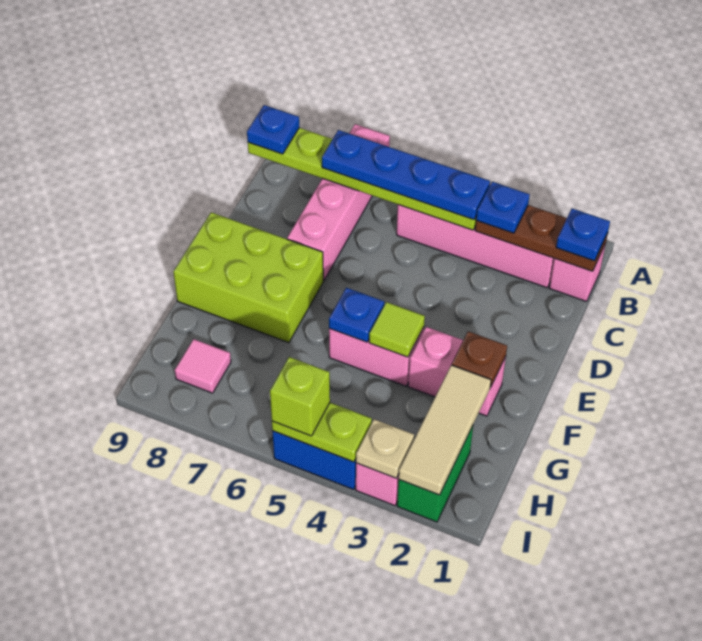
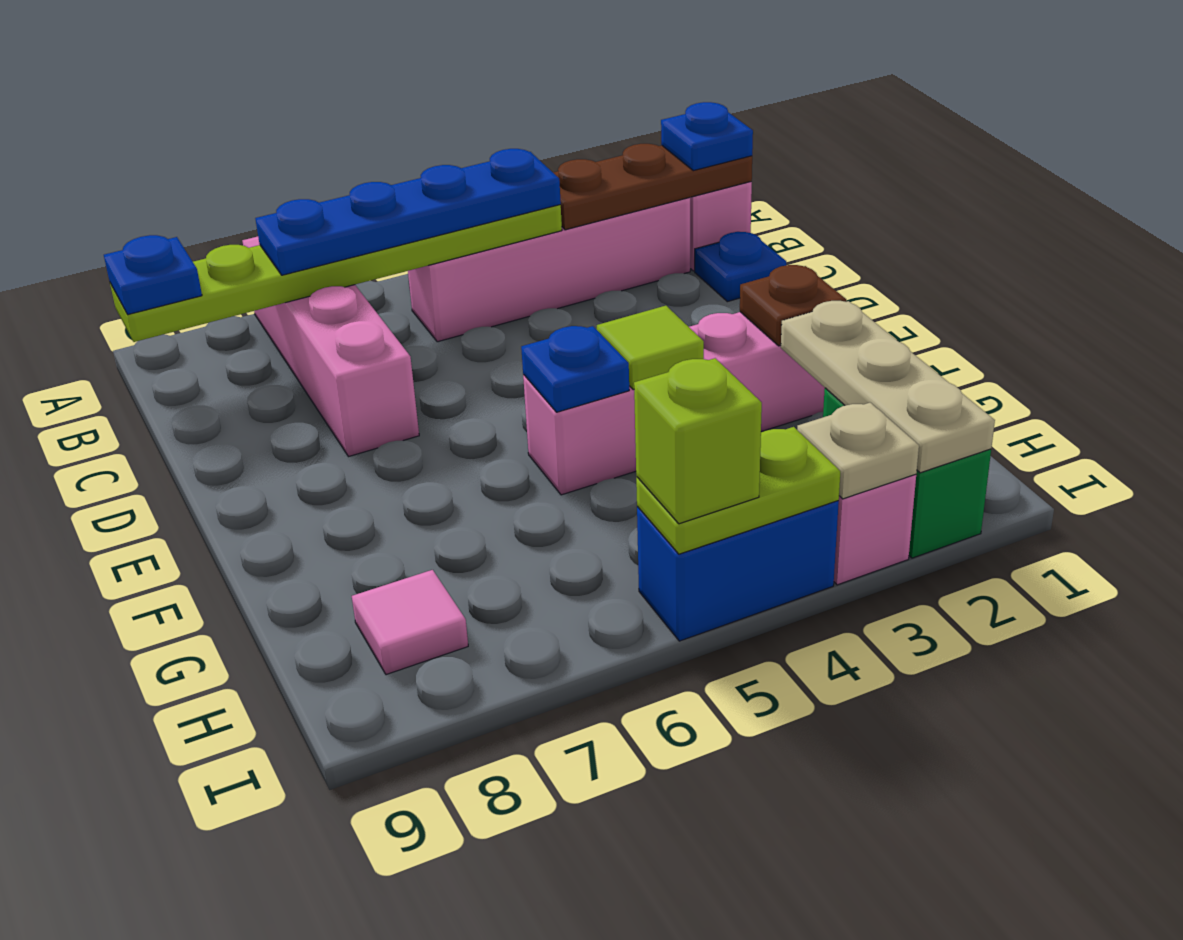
blue 1x1 plate [476,182,530,233] -> blue 1x1 plate moved to [695,232,786,302]
lime 2x3 brick [173,212,323,343] -> none
tan 1x3 tile [399,365,491,495] -> tan 1x3 plate [781,301,995,473]

